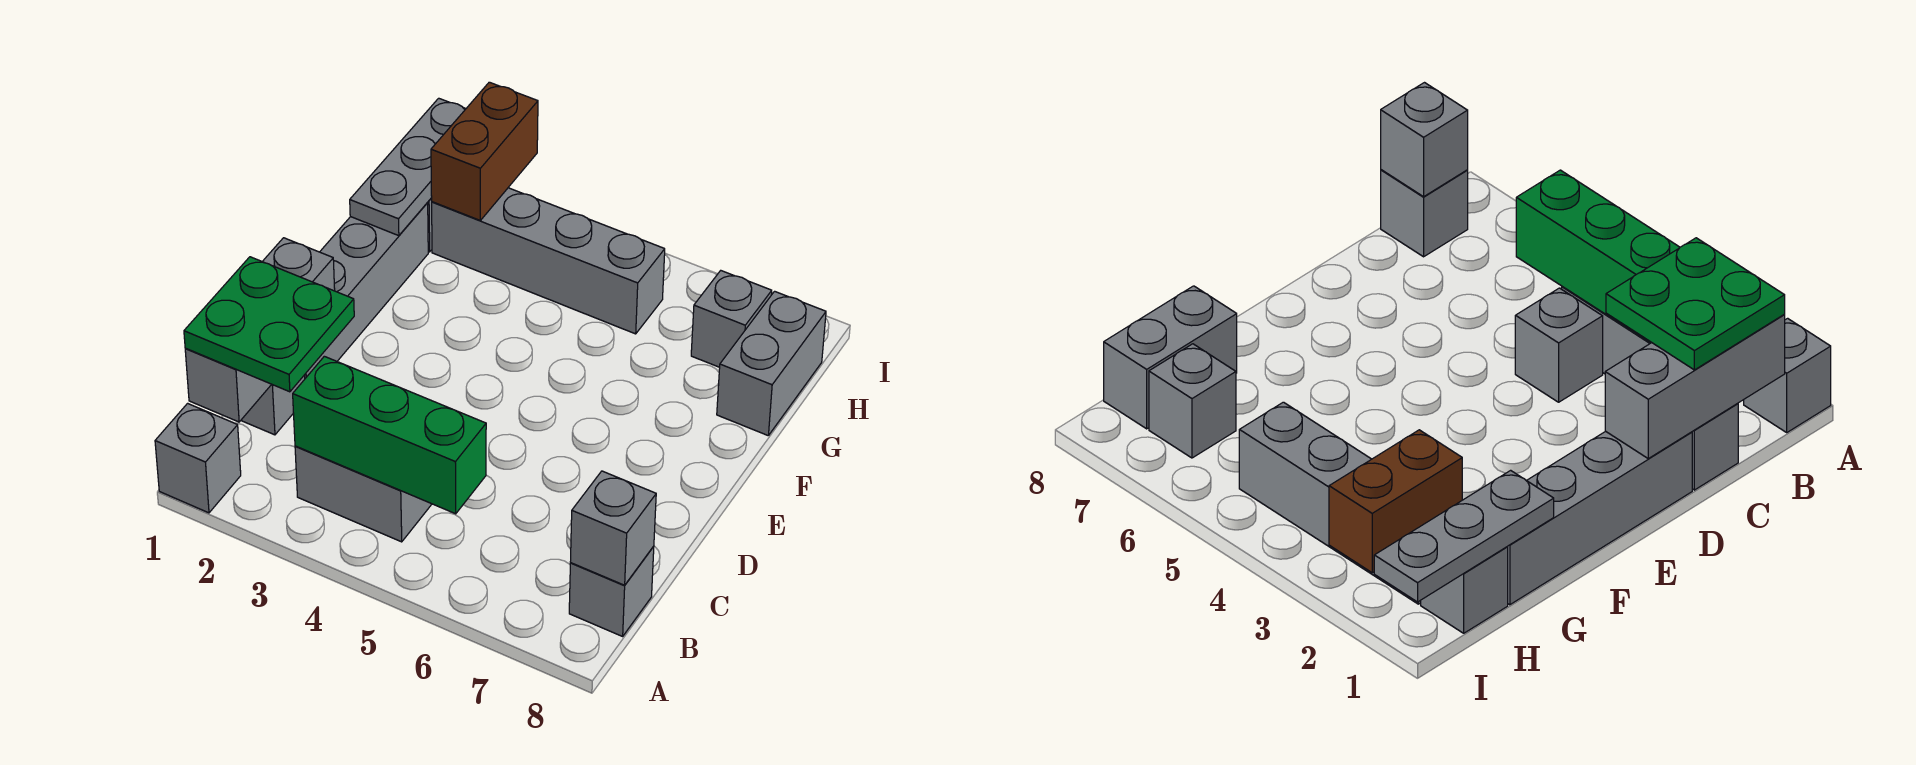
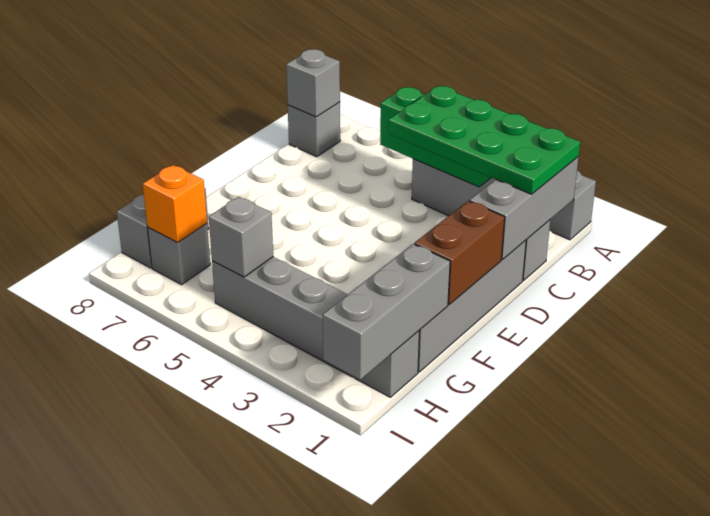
green 2x2 plate [184,257,354,392] -> green 2x4 plate [388,86,580,194]
grey 1x1 brick [1515,288,1603,402] -> grey 1x1 brick moved to [209,197,273,277]
grey 1x3 plate [350,98,466,236] -> grey 1x3 brick [323,244,450,380]
brown 1x2 brick [431,82,538,220] -> brown 1x2 brick moved to [414,201,505,305]
none -> orange 1x1 brick [143,165,207,242]

